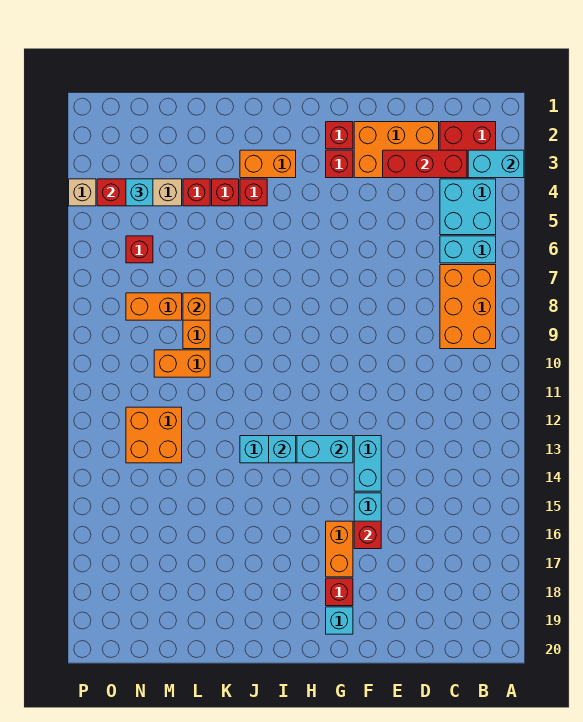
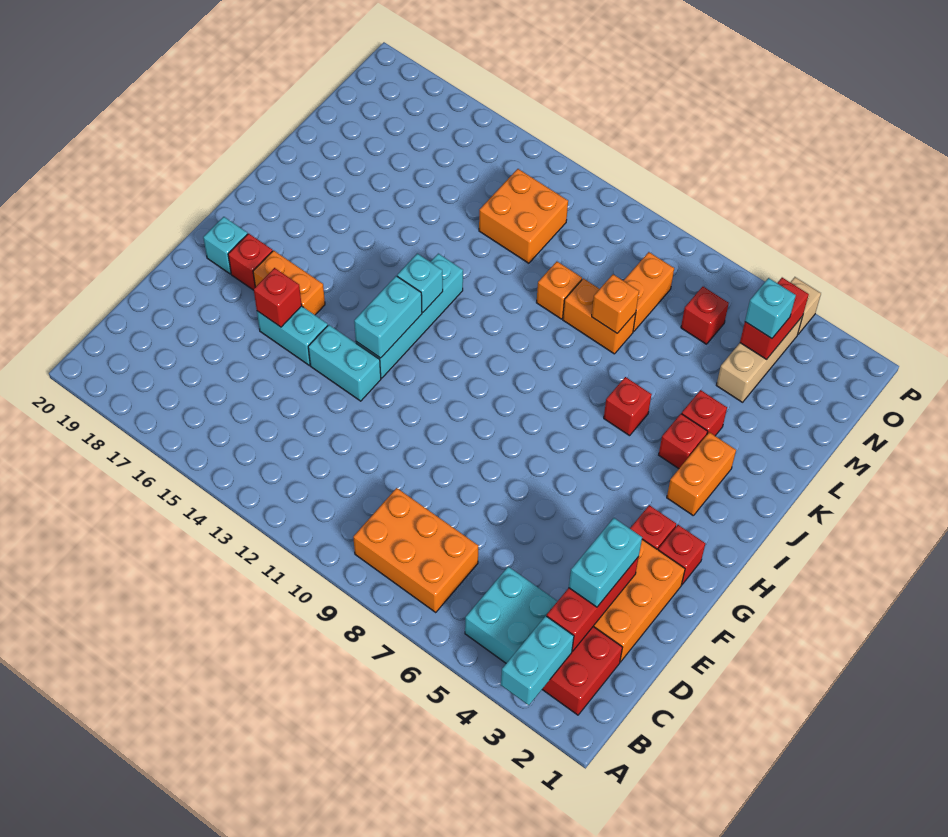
cyan 1x2 brick [440,236,496,263] -> cyan 1x2 brick moved to [569,518,642,607]
red 1x1 brick [183,179,210,206] -> red 1x1 brick moved to [604,377,652,436]
orange 1x2 brick [154,350,210,377] -> orange 1x1 brick [537,262,582,319]

